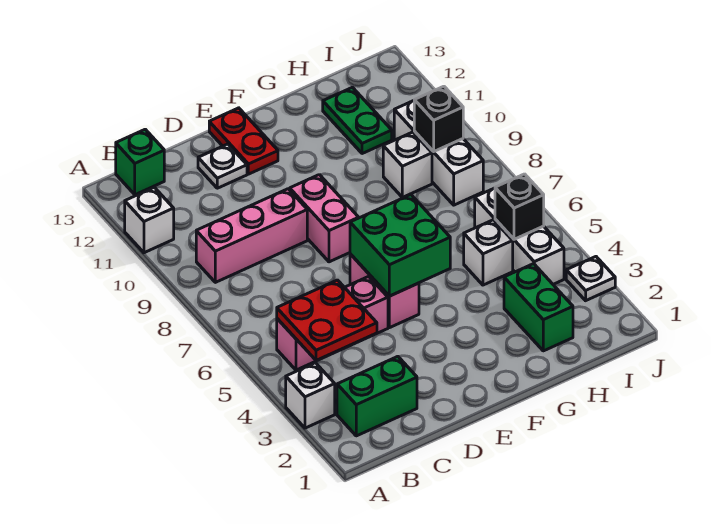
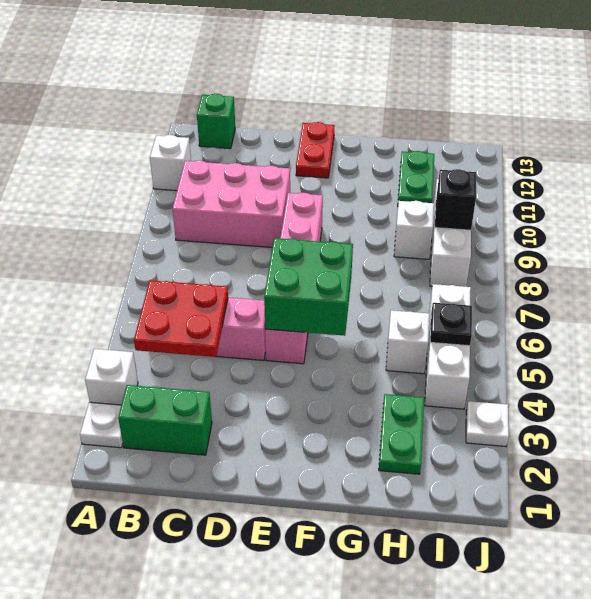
pink 1x3 brick [196,189,307,282] -> pink 2x3 brick [173,160,290,247]
white 1x1 plate [198,144,247,188] -> white 1x1 plate moved to [80,402,123,448]
green 1x2 brick [504,264,573,351] -> green 1x2 plate [379,394,424,474]
black 1x1 brick [495,174,544,239] -> black 1x1 plate [430,303,472,346]

